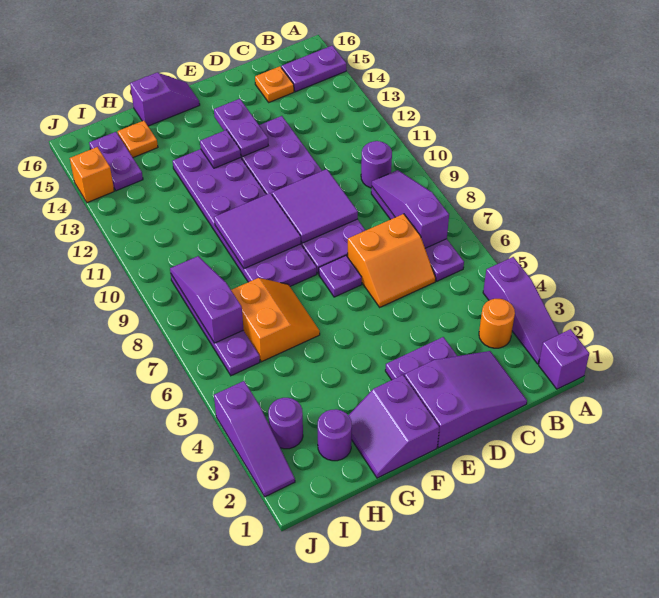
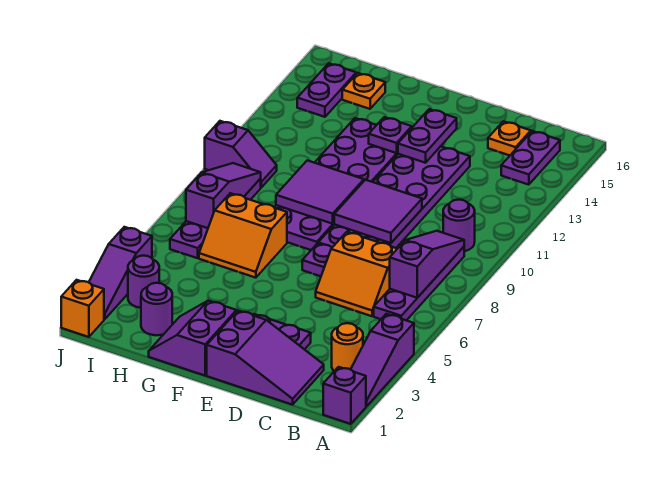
purple 1x2 plate [281,45,346,92] -> purple 1x2 plate turned to [501,131,560,185]
purple 1x2 slope [130,73,200,126] -> purple 1x2 slope moved to [205,121,277,187]
orange 2x2 slope [231,278,320,362] -> orange 2x2 slope turned to [199,193,287,278]
orange 1x1 brick [70,147,114,203] -> orange 1x1 brick moved to [61,280,104,337]

